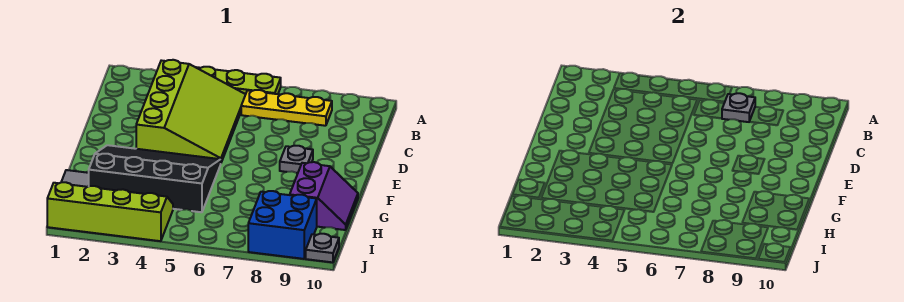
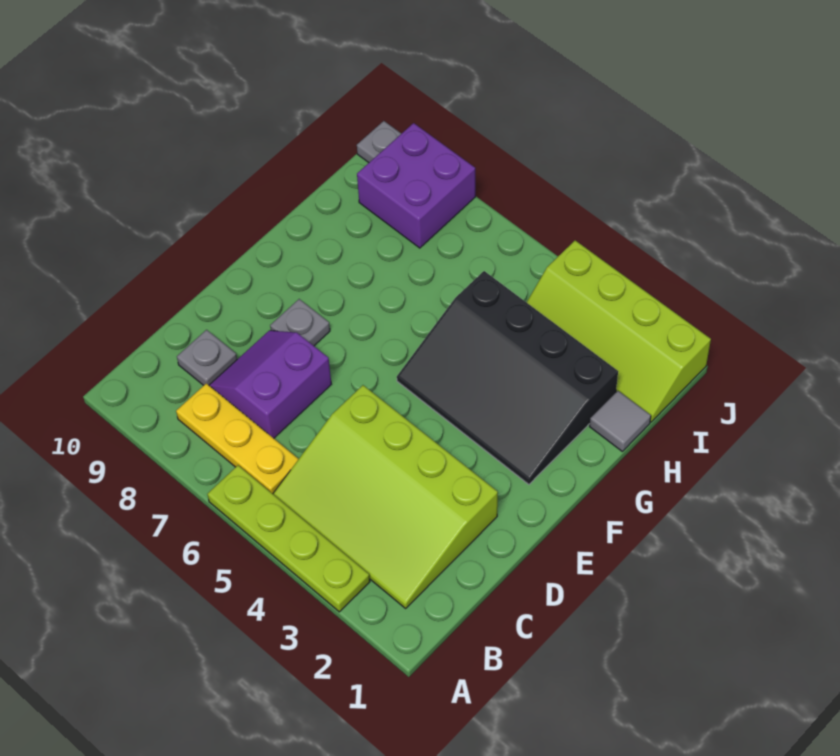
lime 3x4 slope [136,60,246,162] -> lime 3x4 slope turned to [273,385,498,608]
grey 1x1 plate [722,93,755,122] -> grey 1x1 plate moved to [177,330,237,385]
purple 2x2 slope [290,162,358,230] -> purple 2x2 slope moved to [209,330,331,438]
blue 2x2 brick [248,191,317,259] -> purple 2x2 brick [357,123,475,248]

